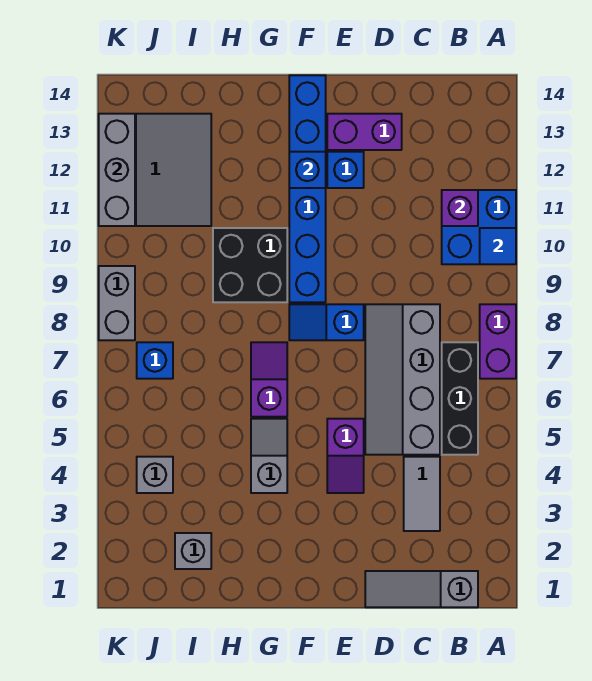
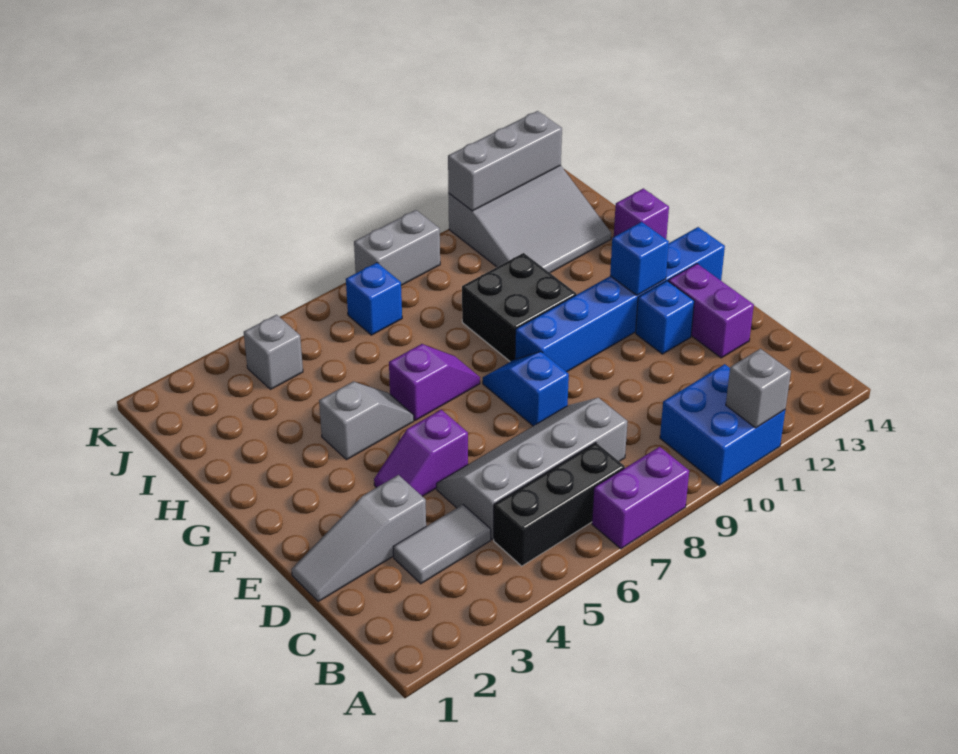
blue 1x1 tile [480,228,516,264] -> none
grey 1x3 slope [365,571,478,607] -> grey 1x3 slope turned to [292,475,426,602]
purple 1x1 brick [442,190,478,226] -> purple 1x1 brick moved to [614,188,669,239]
grey 1x1 brick [175,533,211,569] -> grey 1x1 brick moved to [726,349,791,428]

